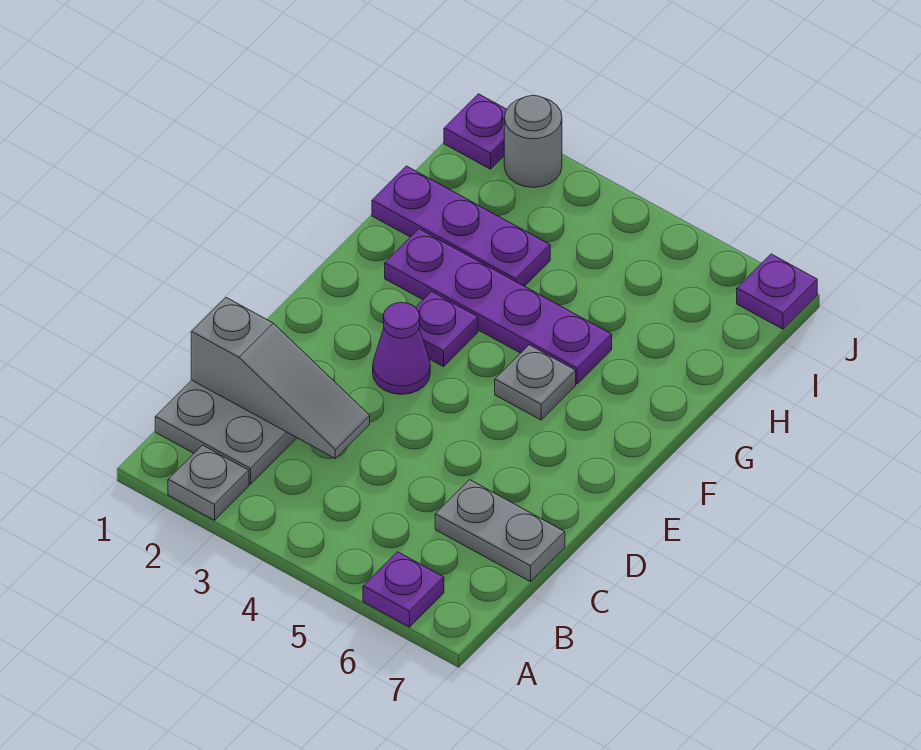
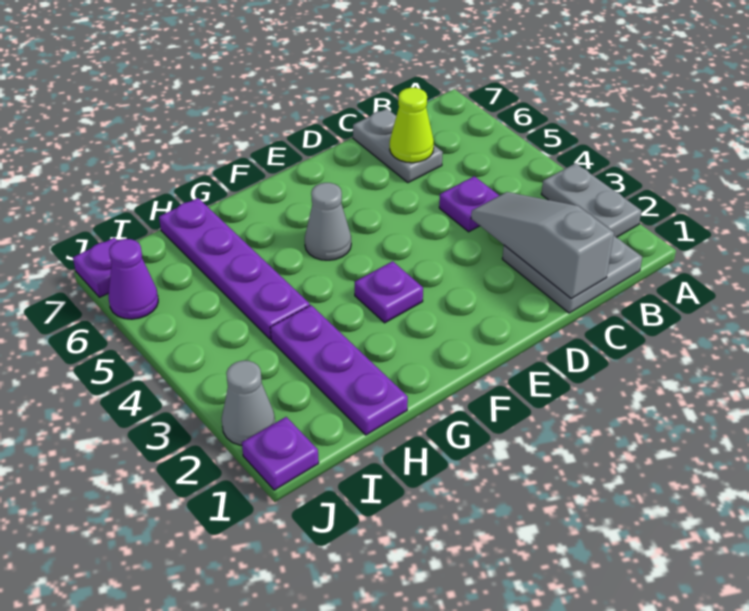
grey 1x1 plate [168,445,249,520] -> grey 1x2 plate [541,163,641,237]
purple 1x1 plate [363,552,444,627] -> purple 1x1 plate moved to [439,176,499,232]
none -> lime 1x1 cone [390,88,434,163]
purple 1x1 cone [373,303,430,394] -> purple 1x1 cone moved to [108,239,158,319]
grey 1x1 plate [495,345,576,420] -> grey 1x1 cone [305,183,351,260]
purple 1x4 plate [385,229,612,384] -> purple 1x4 plate moved to [159,198,310,339]
grey 1x1 round brick [504,96,562,187] -> grey 1x1 cone [222,361,275,445]

